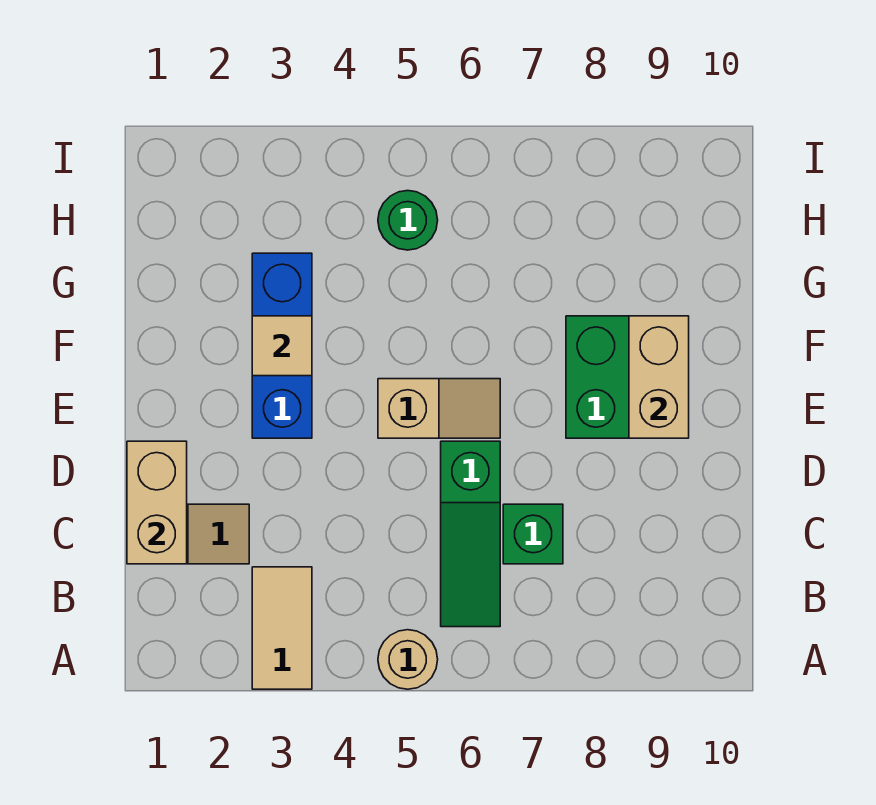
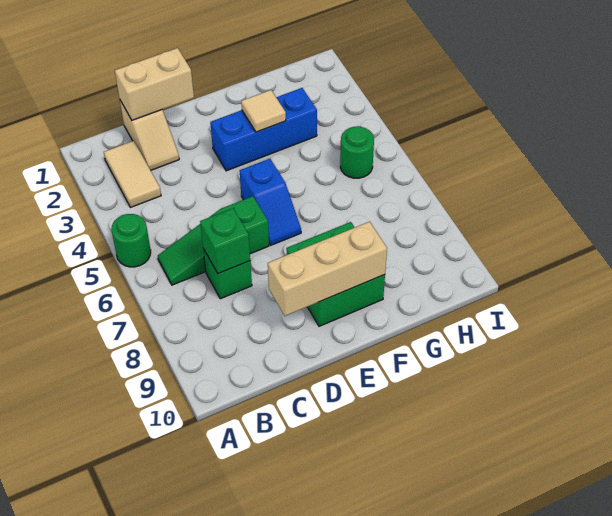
tan 1x2 tile [252,567,312,689] -> tan 1x2 tile turned to [104,141,161,208]
tan 1x1 round brick [378,630,438,689] -> green 1x1 round brick [111,214,151,267]
none -> green 1x1 brick [200,208,250,274]
tan 1x2 slope [378,379,500,438] -> blue 1x2 slope [240,159,301,245]
tan 1x2 brick [629,316,689,438] -> tan 1x3 brick [268,222,387,316]

